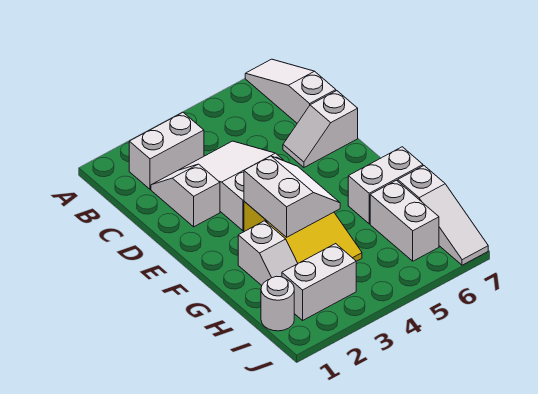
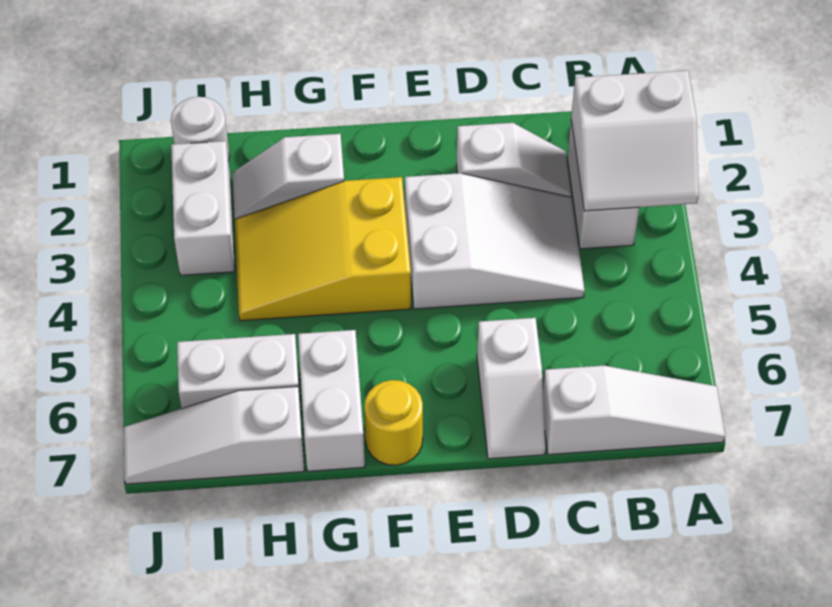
white 1x2 slope [283,91,358,167] -> white 1x2 slope turned to [477,318,545,459]
white 2x2 slope [244,156,340,237] -> white 2x2 slope moved to [571,70,699,211]
none -> yellow 1x1 round brick [364,380,423,465]

